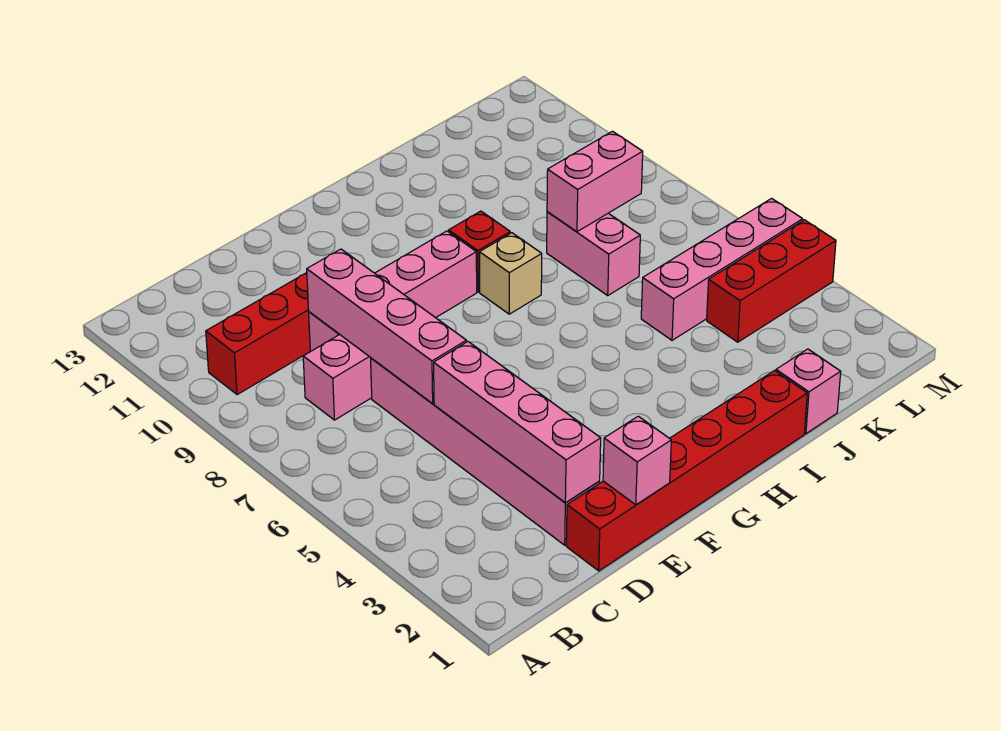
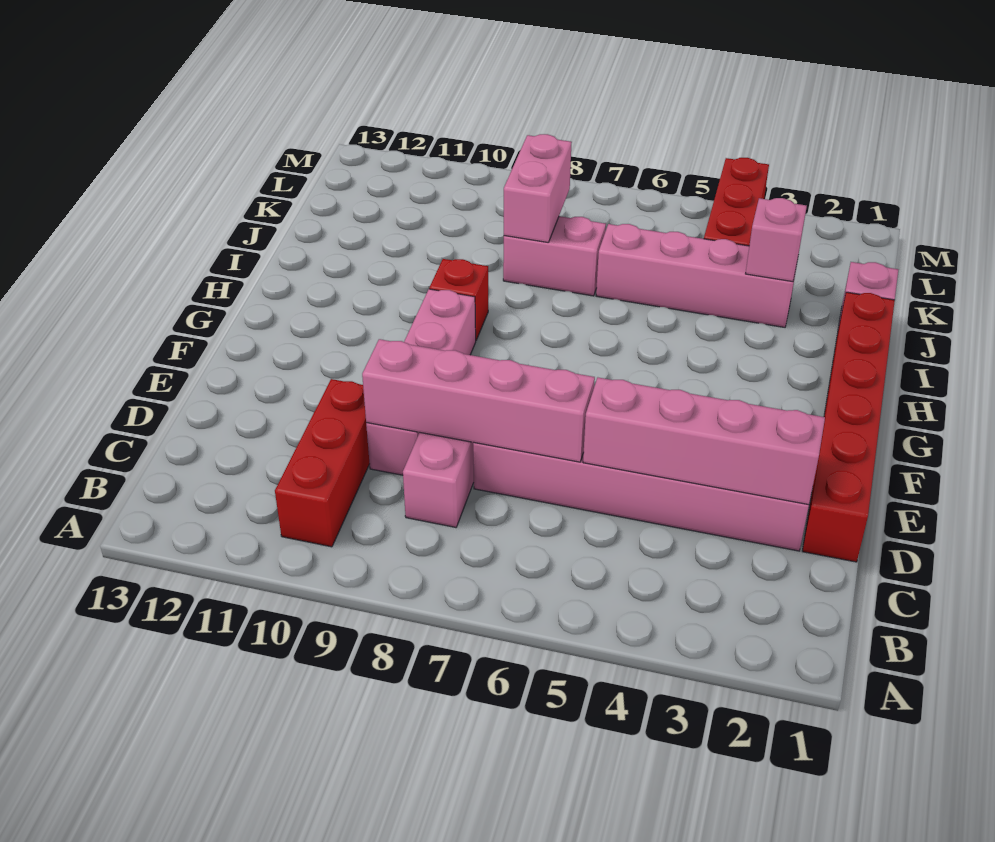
pink 1x1 brick [603,416,671,505] -> pink 1x1 brick moved to [746,198,807,282]
tan 1x1 brick [480,233,542,314] -> none
pink 1x4 brick [641,198,803,340] -> pink 1x4 brick turned to [596,224,798,327]

